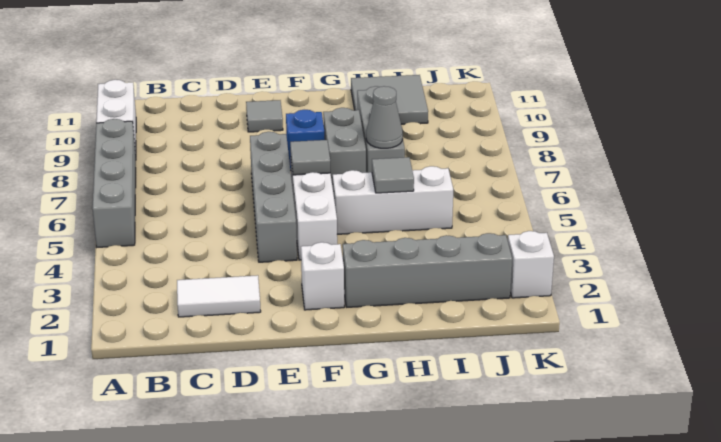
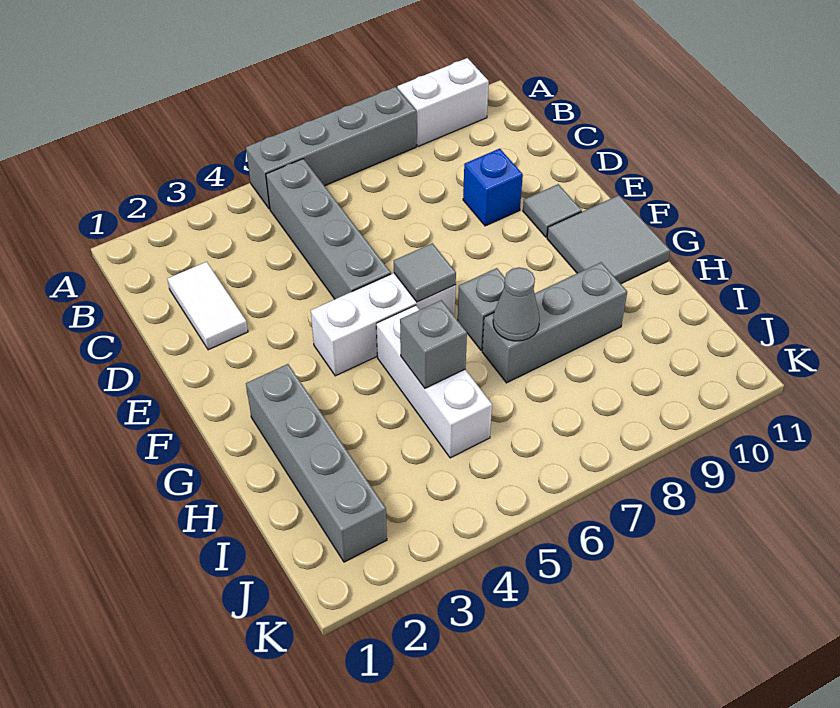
grey 1x4 brick [250,132,297,262] -> grey 1x4 brick turned to [266,159,391,299]
white 1x1 brick [301,242,344,310] -> none
blue 1x1 brick [286,110,325,171] -> blue 1x1 brick moved to [463,149,523,226]
grey 1x2 brick [323,108,366,187] -> grey 1x1 brick [458,268,505,350]
grey 1x1 tile [372,157,414,193] -> grey 1x1 brick [400,300,467,388]
grey 2x2 tile [351,75,428,124] -> grey 2x2 tile moved to [547,195,670,284]
white 1x1 brick [508,231,554,298] -> none

